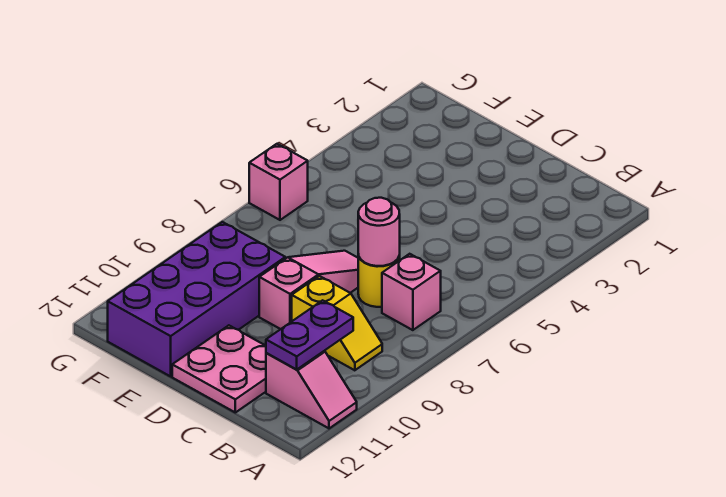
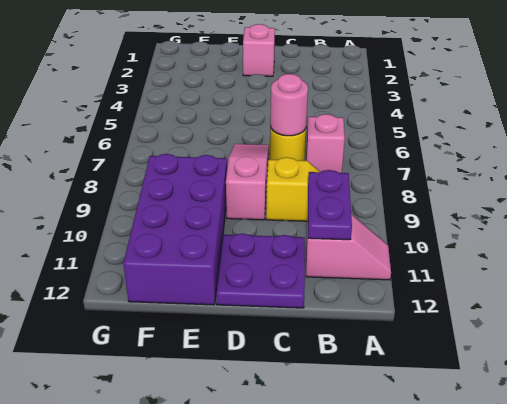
pink 2x2 plate [172,325,266,412] -> purple 2x2 plate [216,233,305,308]
pink 1x1 brick [249,144,308,220] -> pink 1x1 brick moved to [243,24,275,76]

